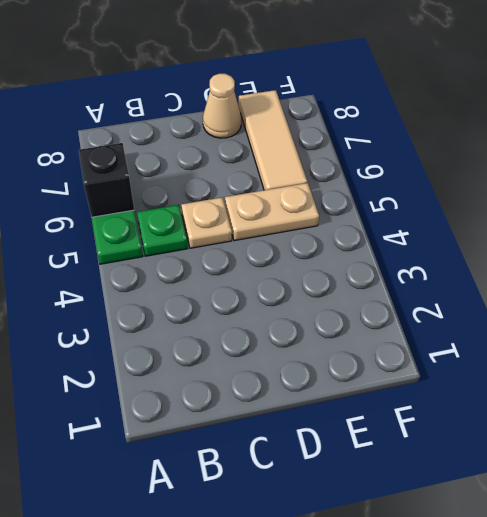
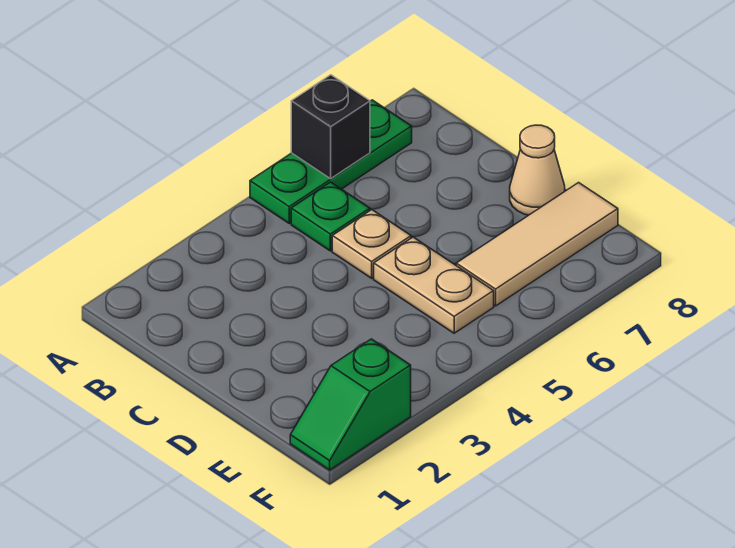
none -> green 1x2 slope [290,339,411,470]

